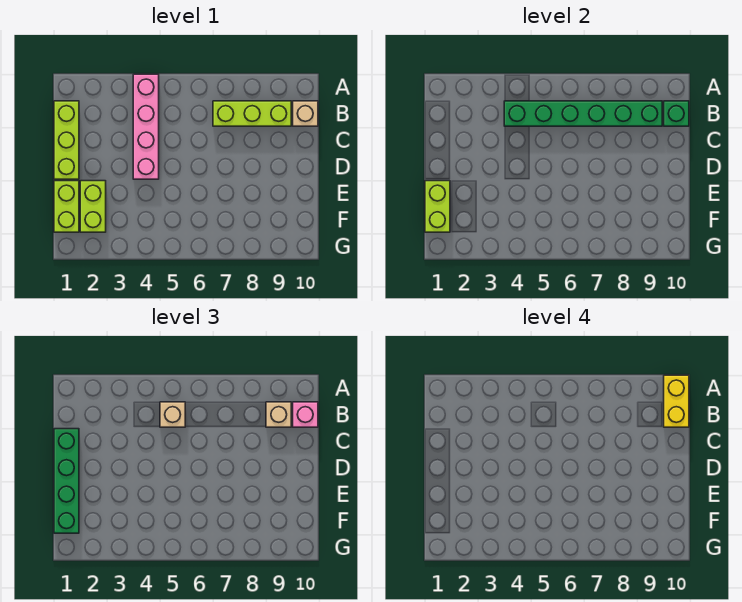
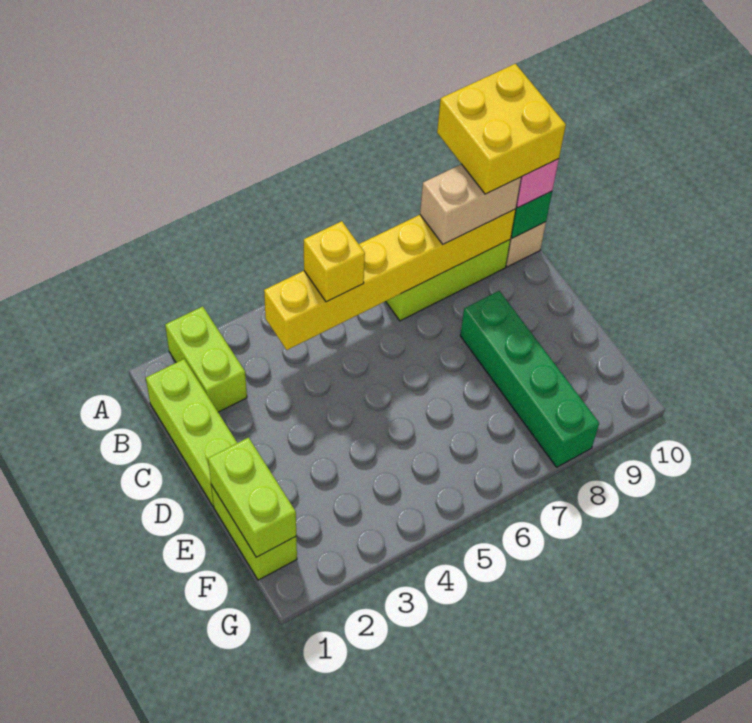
pink 1x4 brick [133,74,159,179] -> none
yellow 1x2 brick [664,375,689,427] -> yellow 2x2 brick [437,64,566,194]
green 1x6 brick [504,101,662,126] -> yellow 1x6 brick [264,209,516,350]
tan 1x1 brick [160,402,185,427] -> yellow 1x1 brick [304,221,365,302]
tan 1x1 brick [266,402,291,427] -> tan 1x2 brick [420,164,521,244]
green 1x4 brick [54,429,79,533] -> green 1x4 brick moved to [460,291,599,467]
lime 1x2 brick [80,181,106,232] -> lime 1x2 brick moved to [165,306,247,412]

